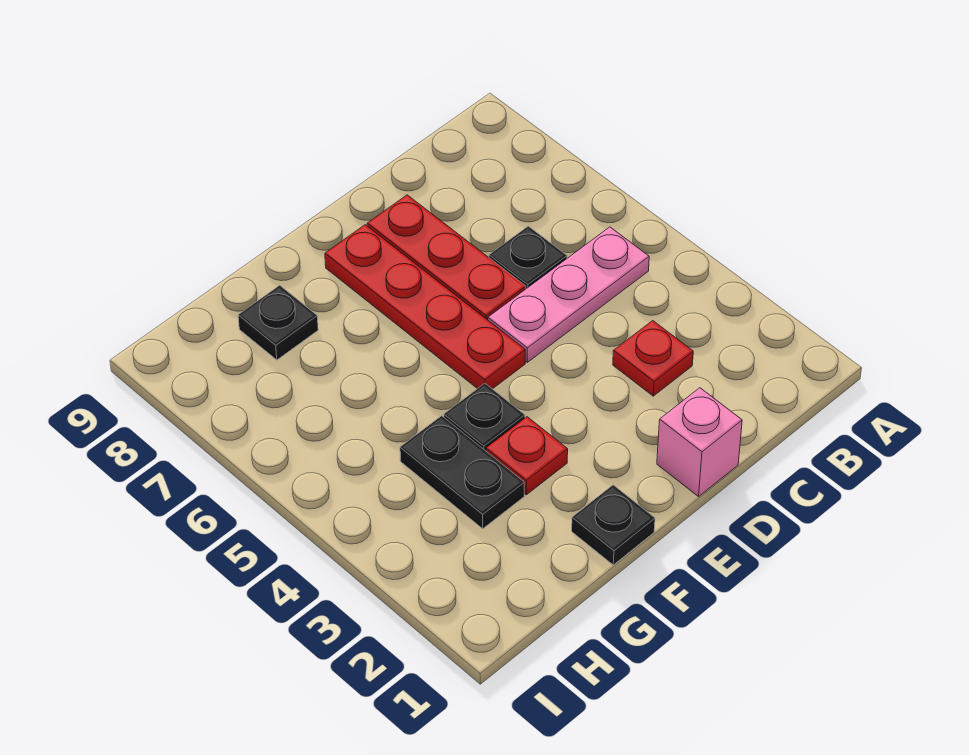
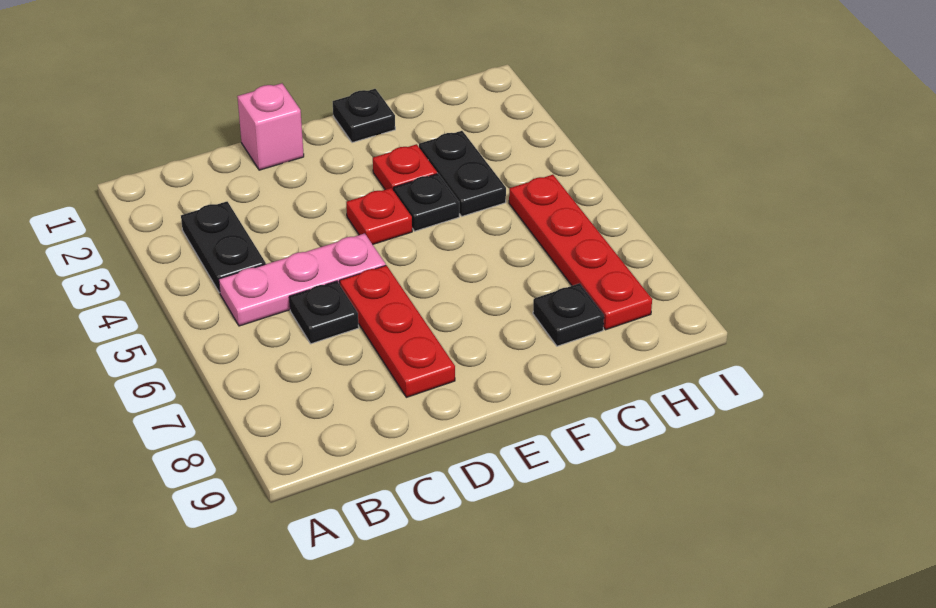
none -> black 1x2 plate [181,202,266,293]
red 1x1 plate [613,321,693,396] -> red 1x1 plate moved to [346,188,412,244]
red 1x4 plate [325,225,525,389] -> red 1x4 plate moved to [509,175,652,330]

